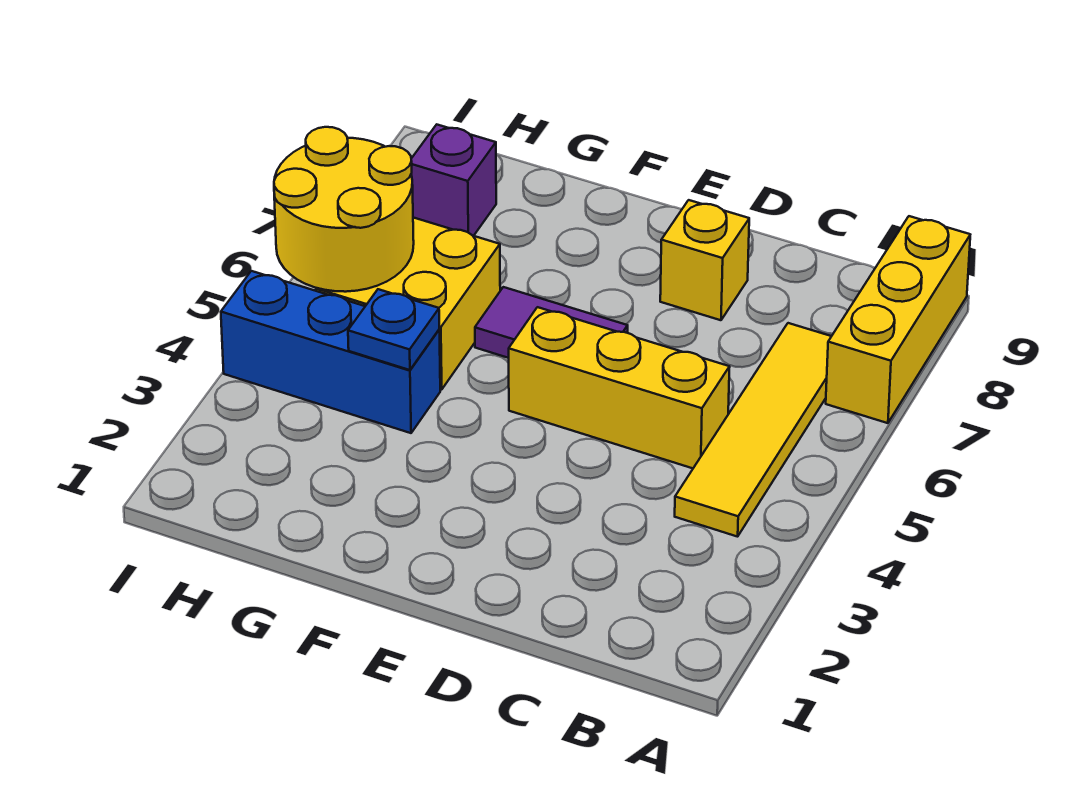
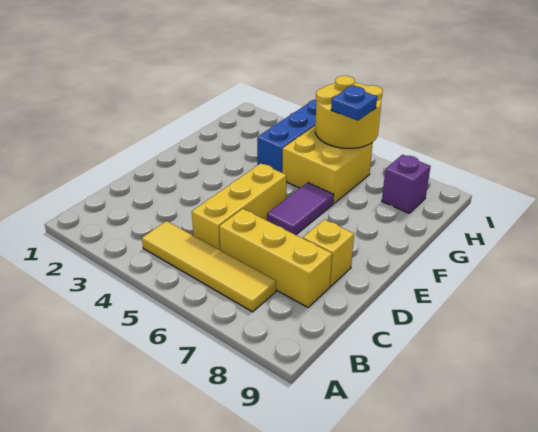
yellow 1x3 brick [826,216,970,423] -> yellow 1x3 brick moved to [219,209,332,307]
blue 1x1 plate [348,289,439,370] -> blue 1x1 plate moved to [331,86,377,121]

